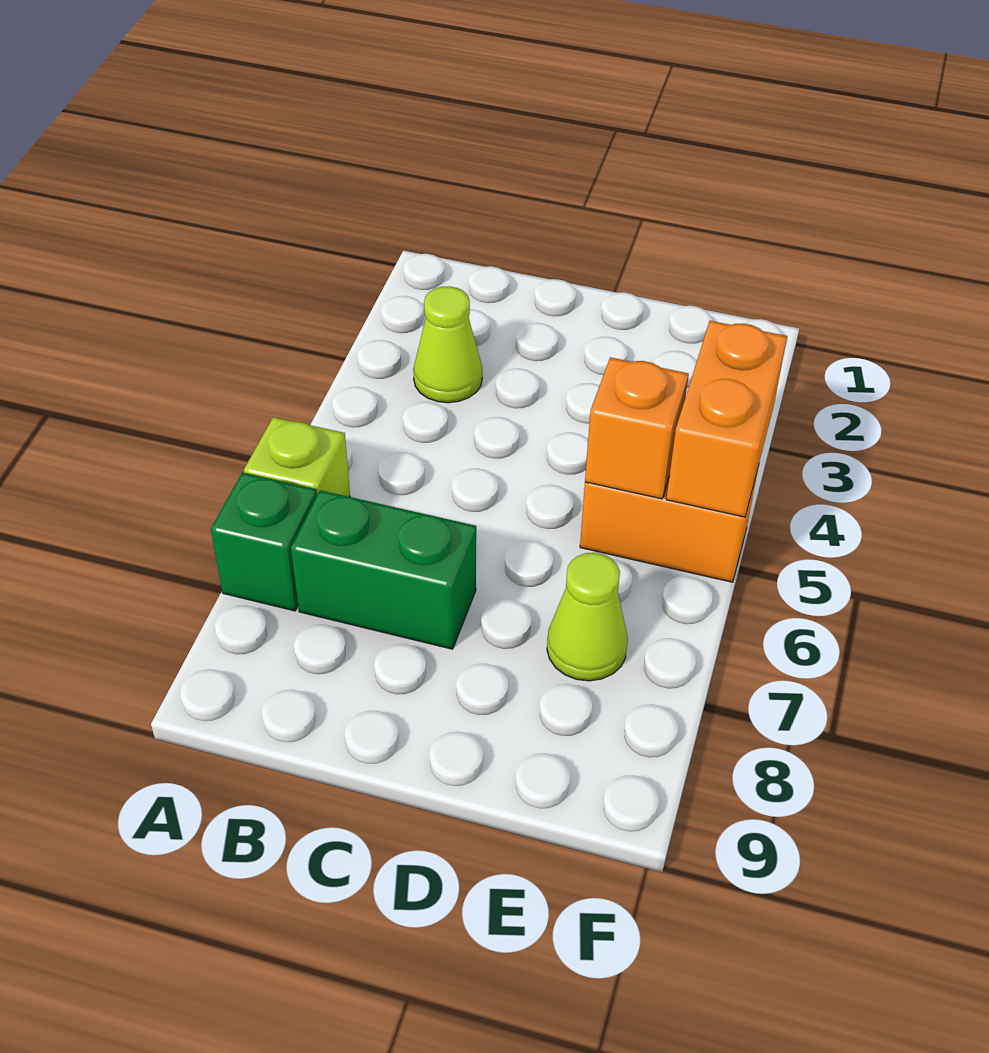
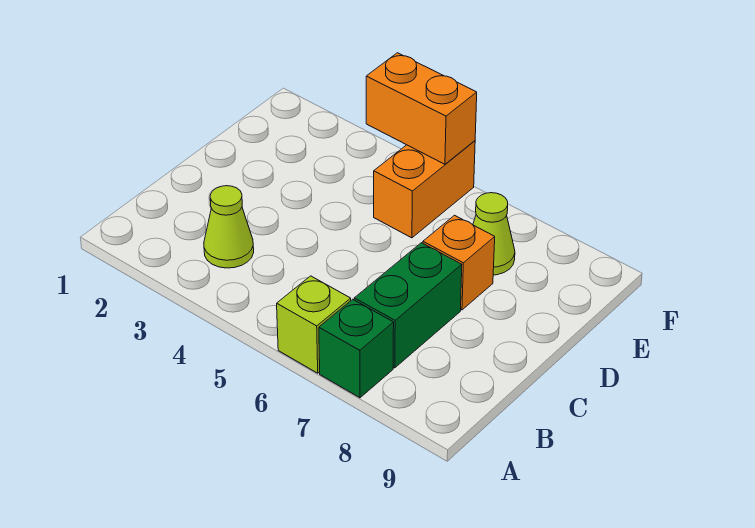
orange 1x1 brick [585,357,689,499] -> orange 1x1 brick moved to [423,215,495,310]

